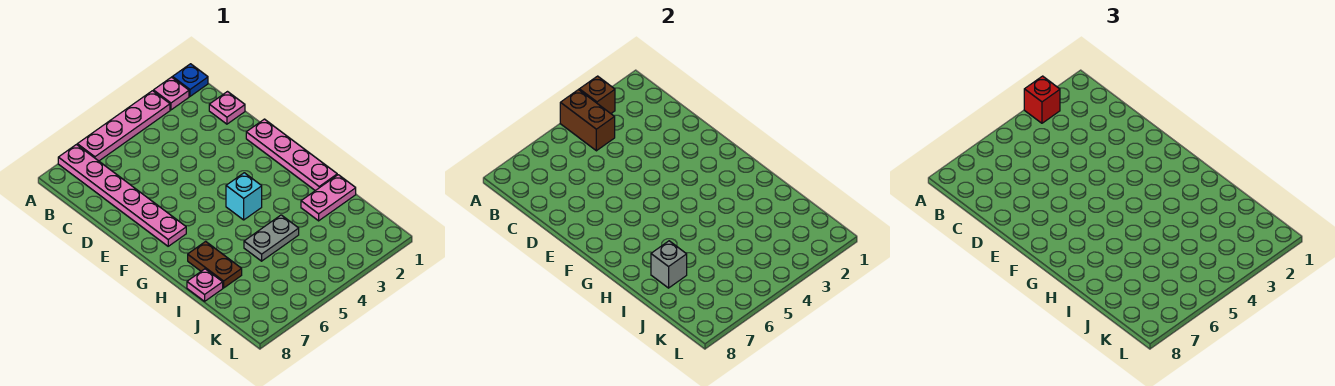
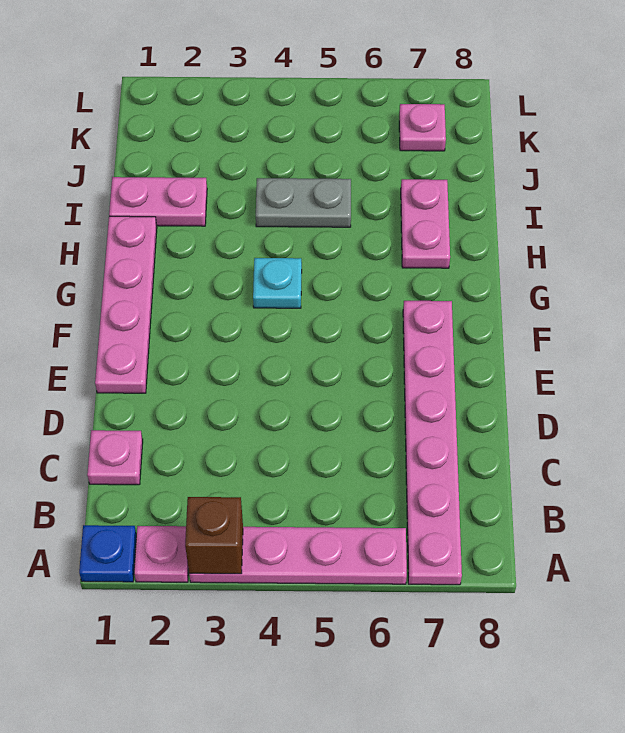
red 1x1 brick [1024,76,1060,123] -> none
brown 1x2 brick [560,90,615,151] -> none
cyan 1x1 brick [226,173,262,220] -> cyan 1x1 plate [253,258,302,308]
brown 1x2 plate [188,241,242,288] -> pink 1x2 plate [401,179,450,268]
grey 1x1 brick [651,241,687,288] -> none
pink 1x1 plate [187,269,223,301] -> pink 1x1 plate moved to [399,104,446,151]

